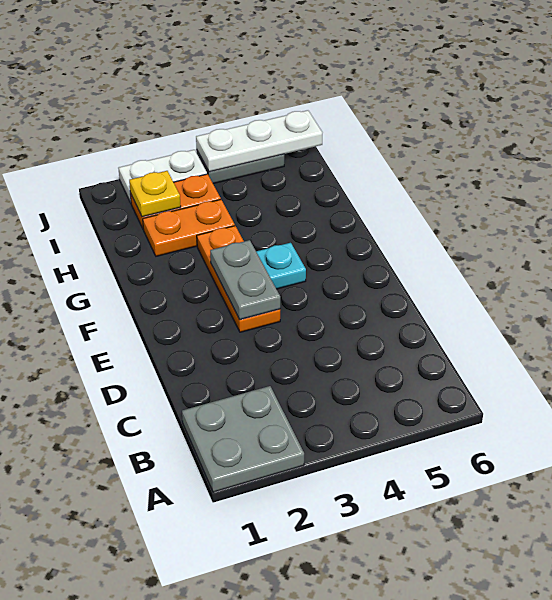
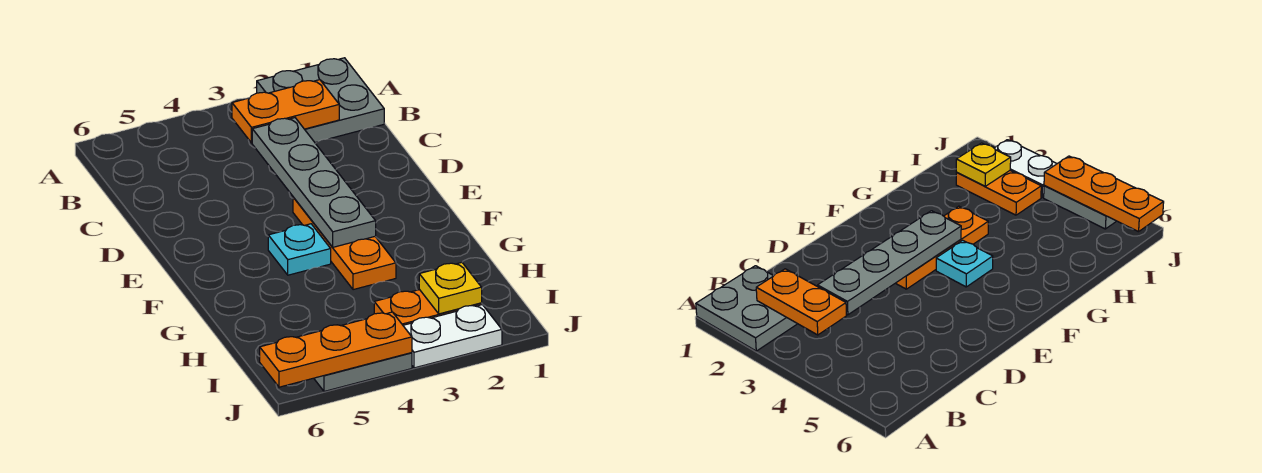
grey 1x2 plate [210,240,280,320] -> grey 1x4 plate [252,118,376,247]
orange 1x2 plate [143,200,235,256] -> orange 1x2 plate moved to [232,80,339,143]
white 1x3 plate [196,110,322,172] -> orange 1x3 plate [260,312,412,387]

